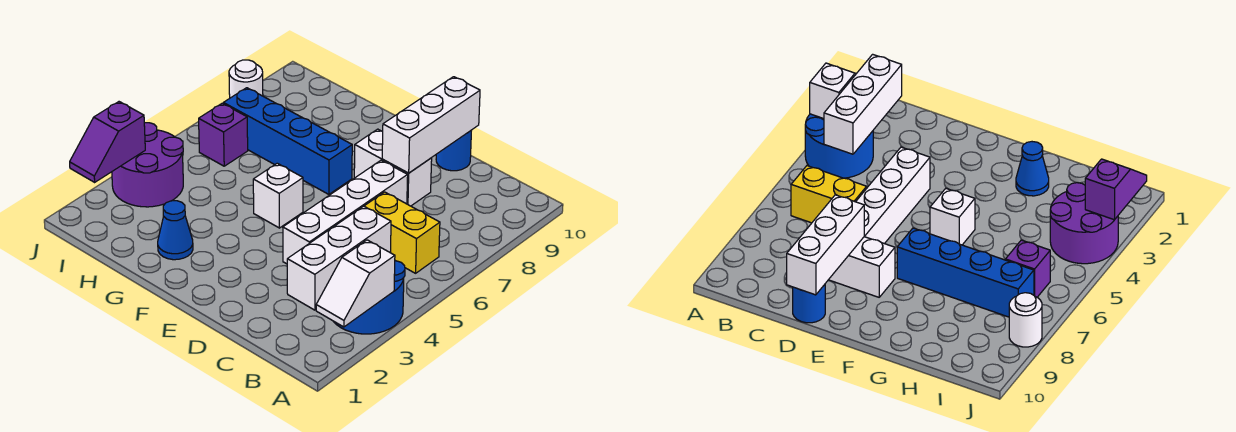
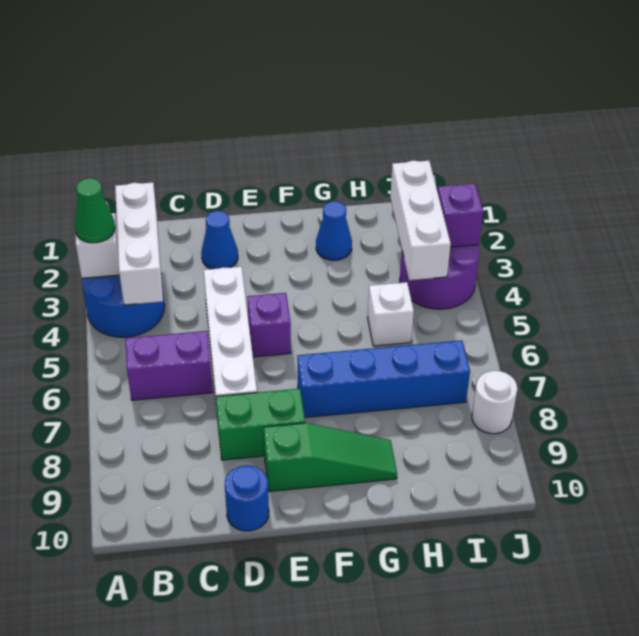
none -> green 1x1 cone [75,178,115,243]
yellow 1x2 brick [364,192,440,273] -> purple 1x2 brick [125,331,213,400]
none -> blue 1x1 cone [201,211,238,269]
white 1x2 brick [354,129,432,206] -> green 1x2 brick [216,389,305,460]
white 1x3 brick [382,77,480,173] -> white 1x3 brick moved to [390,161,451,280]
none -> green 1x3 slope [264,423,397,492]
white 1x1 brick [253,163,303,228] -> white 1x1 brick moved to [368,282,414,346]
purple 1x1 brick [199,103,248,166] -> purple 1x1 brick moved to [247,293,291,357]

